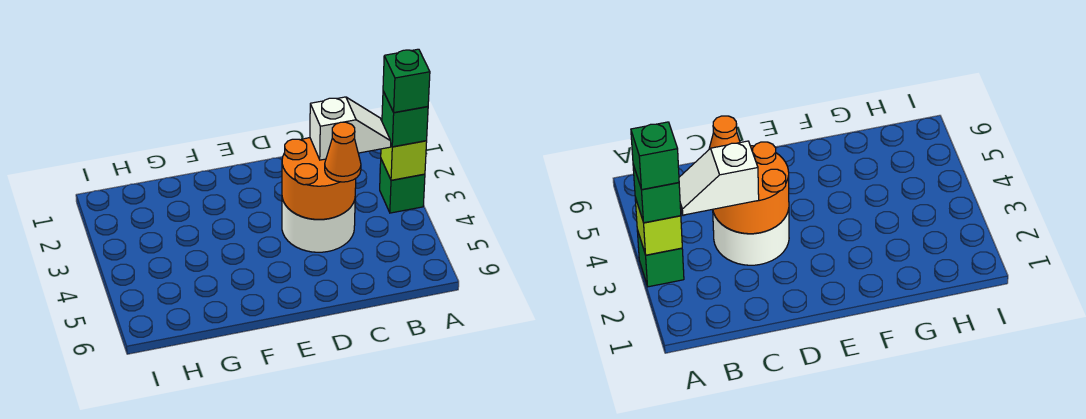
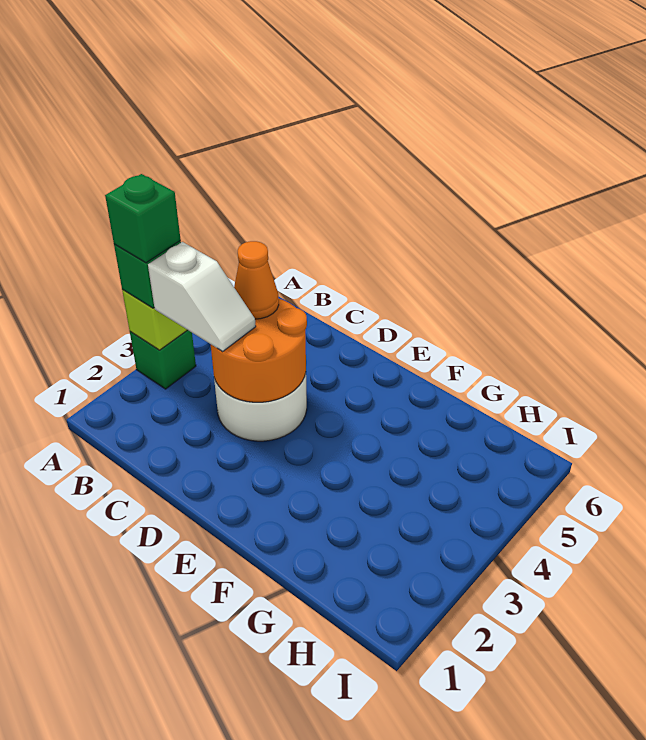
white 1x2 slope [310,97,391,160] -> white 1x2 slope turned to [148,242,256,352]

